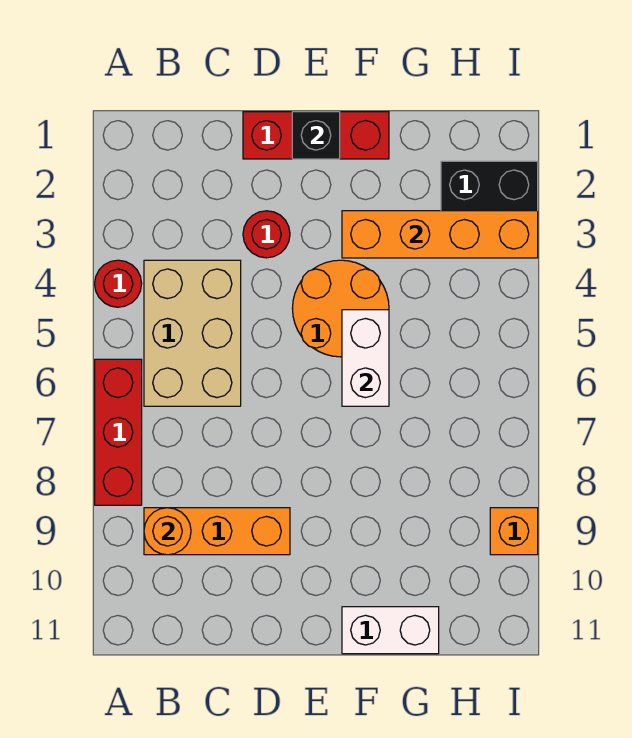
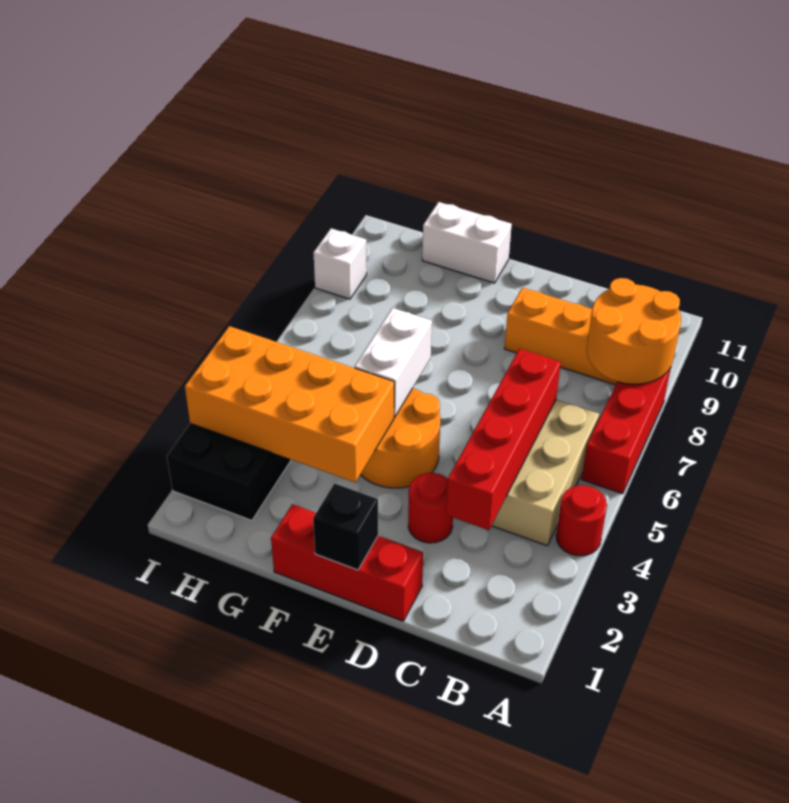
orange 1x1 round brick [144,508,191,555] -> orange 2x2 round brick [587,278,681,384]
none -> red 1x4 brick [446,349,561,530]
orange 1x4 brick [342,211,538,258] -> orange 2x4 brick [185,326,394,482]
orange 1x1 brick [490,508,538,555] -> white 1x1 brick [313,228,367,299]

